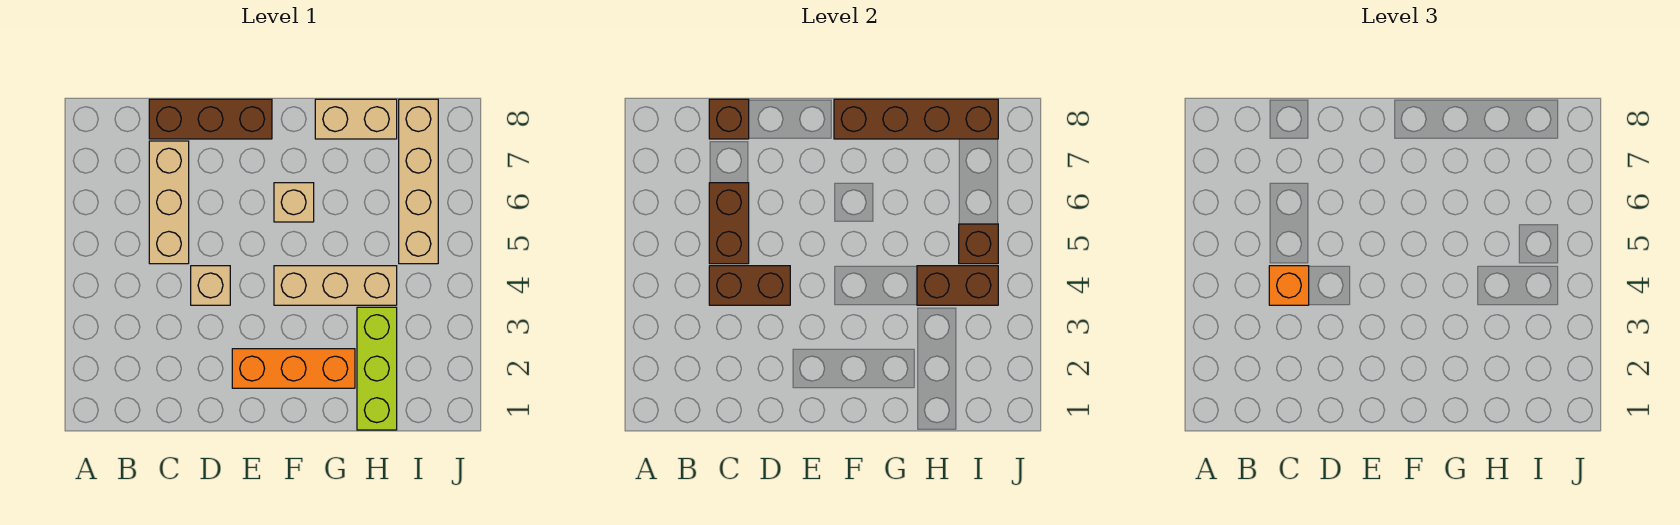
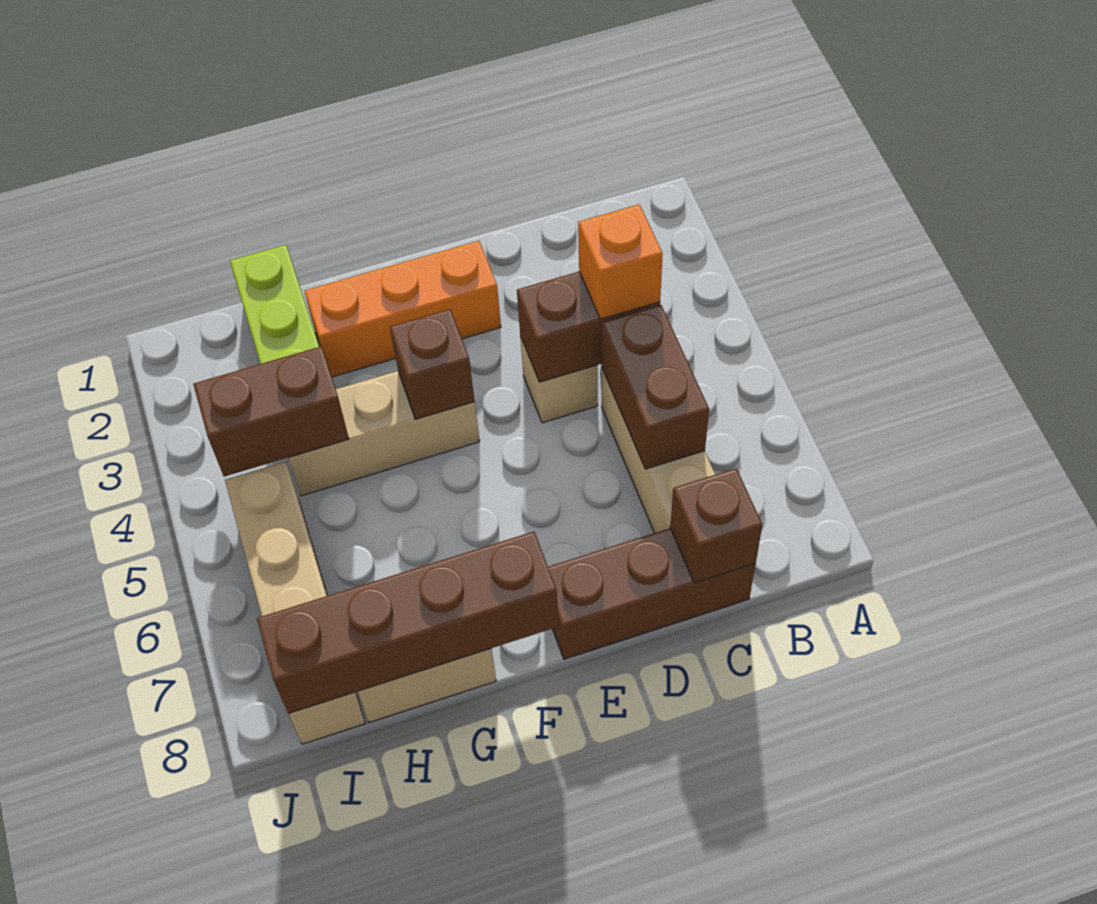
tan 1x1 brick [274,183,314,222] -> none
brown 1x1 brick [959,224,998,264] -> brown 1x1 brick moved to [390,309,475,419]

